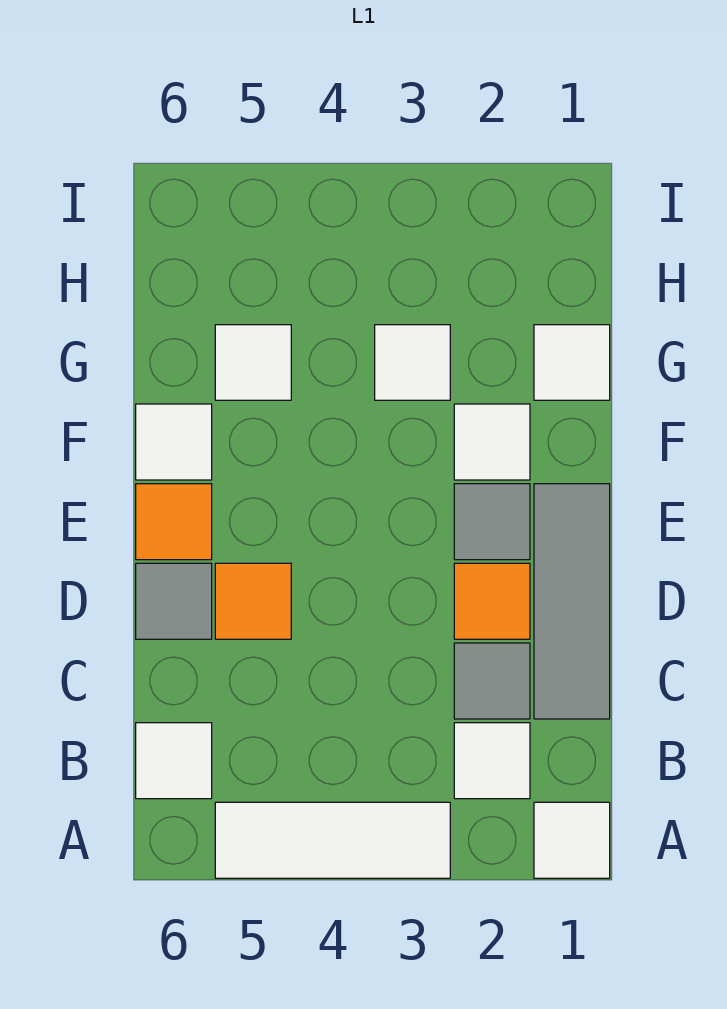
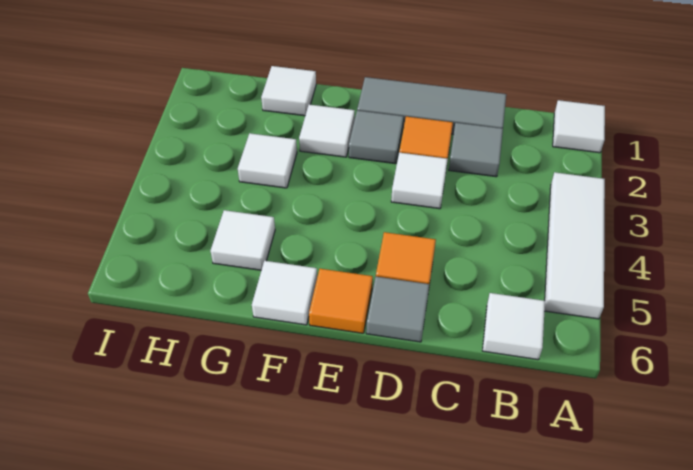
white 1x1 tile [454,723,530,799] -> white 1x1 tile moved to [391,152,448,209]

